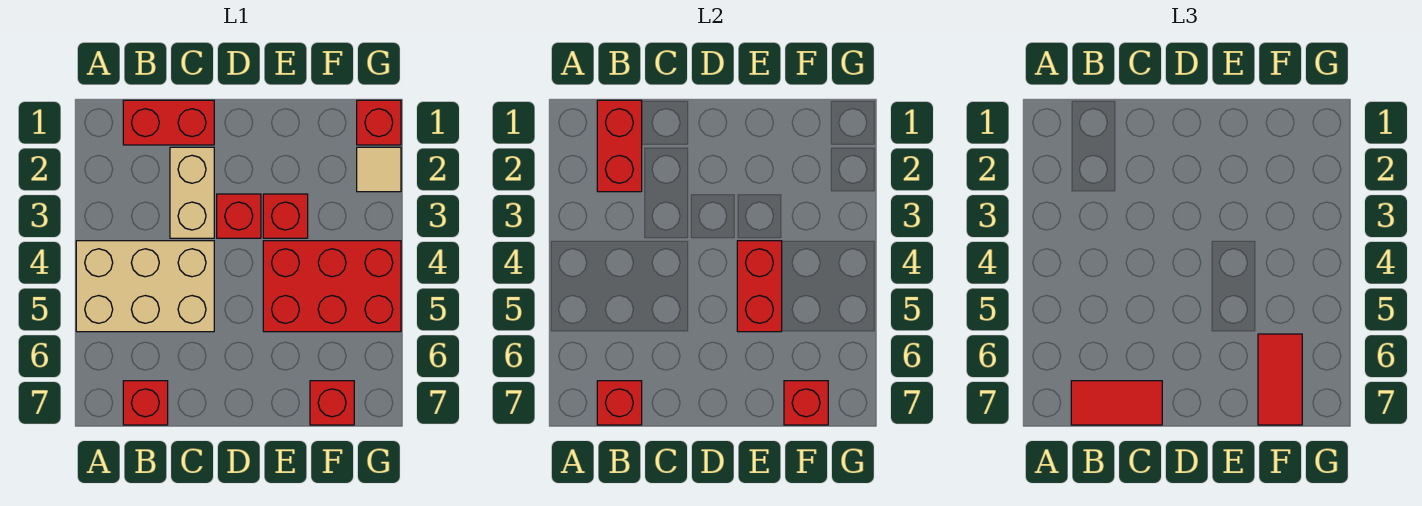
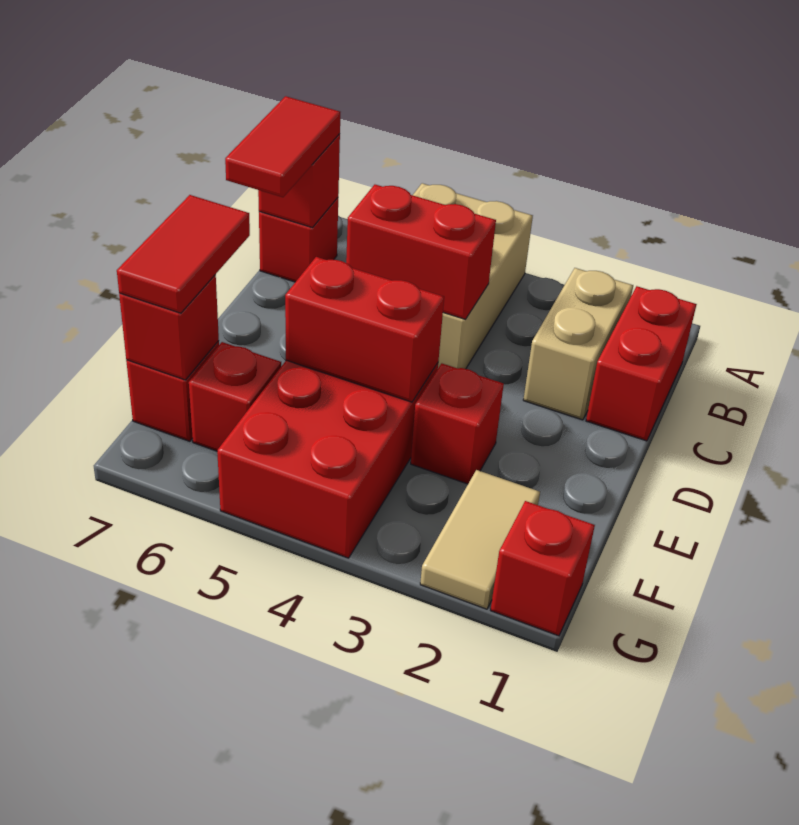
red 1x2 brick [597,100,642,192] -> red 1x2 brick moved to [346,185,496,319]
tan 1x2 brick [170,147,214,238] -> tan 1x2 brick turned to [523,268,633,420]
red 1x1 brick [217,194,261,238] -> red 1x1 brick moved to [189,342,281,451]
red 1x2 tile [1258,334,1302,425] -> red 1x2 tile turned to [117,195,250,313]
tan 1x1 tile [357,147,401,192] -> tan 1x2 tile [420,470,540,609]

